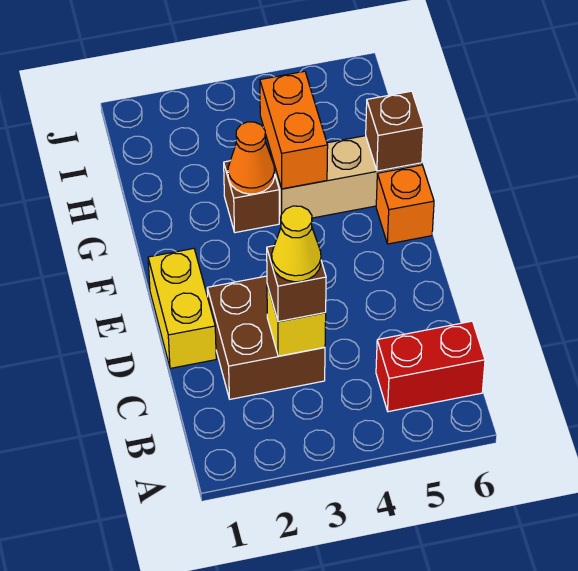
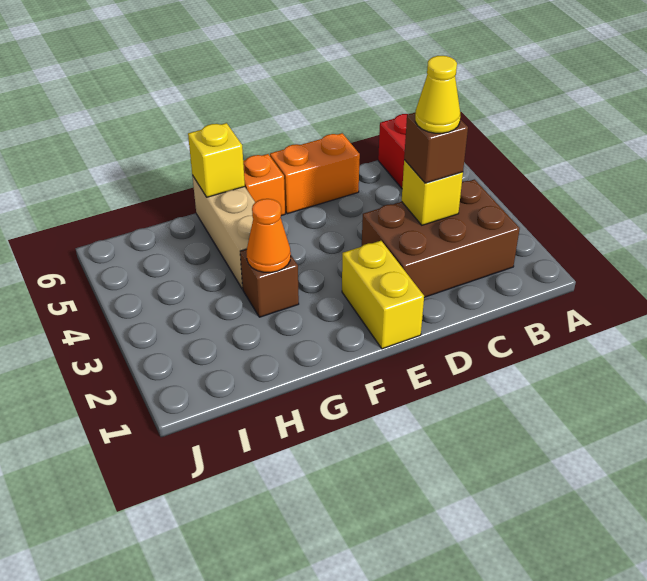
brown 2x2 brick [207,276,325,399] -> brown 2x3 brick [362,179,520,297]
yellow 1x2 brick [148,249,216,368] -> yellow 1x2 brick turned to [342,241,424,349]
orange 1x2 brick [260,71,328,189] -> orange 1x2 brick moved to [270,133,360,214]
brown 1x1 brick [366,91,424,171] -> yellow 1x1 brick [188,123,245,197]

